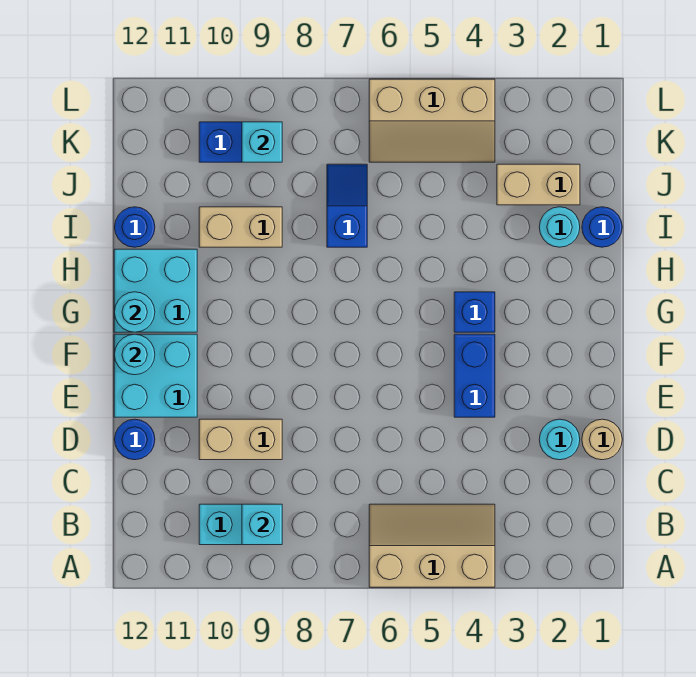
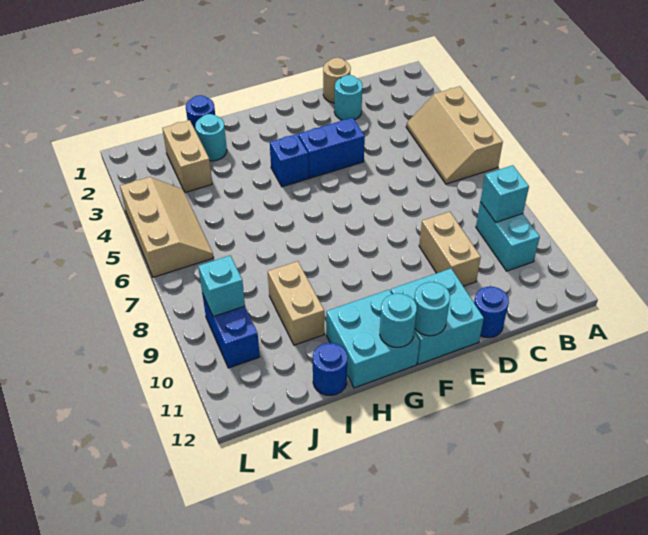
blue 1x2 slope [327,164,367,247] -> none

